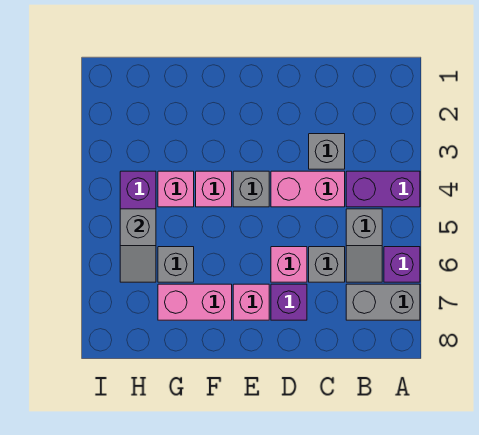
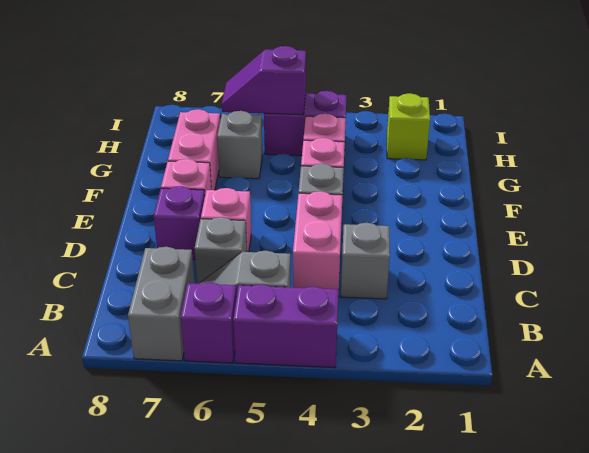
purple 1x2 brick [346,171,420,207] -> purple 1x2 brick turned to [233,284,339,368]
none -> lime 1x1 brick [387,93,430,160]
grey 1x2 slope [120,209,156,282] -> purple 1x2 slope [222,46,306,115]

